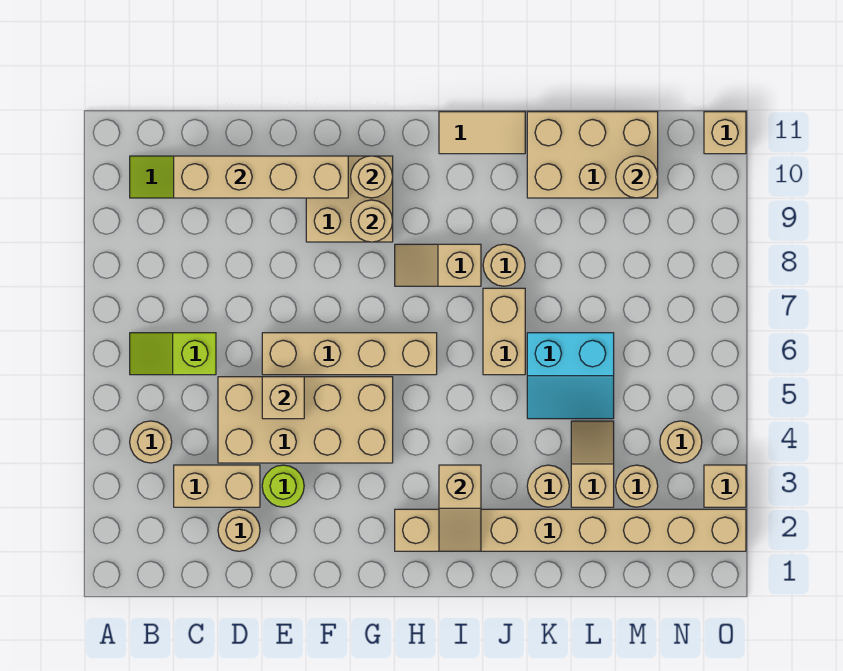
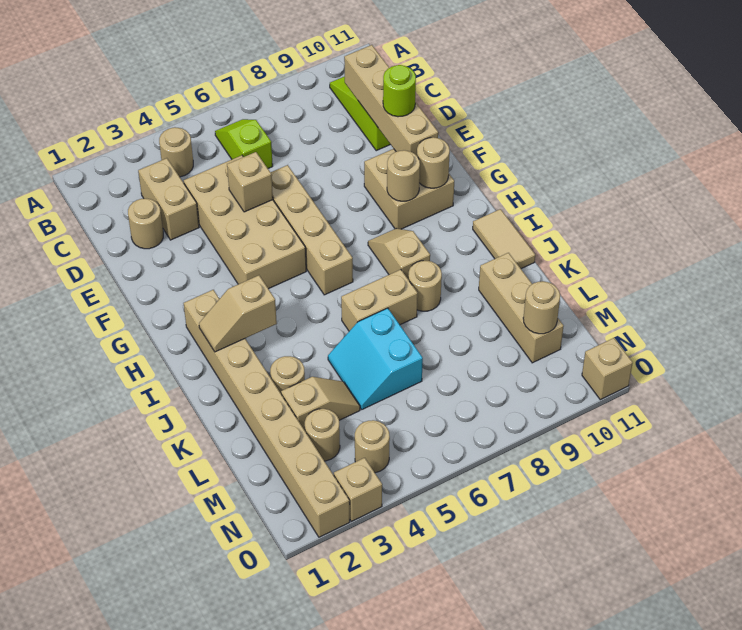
lime 1x1 round brick [262,465,304,507] -> lime 1x1 round brick moved to [383,65,416,117]
tan 2x3 brick [527,112,658,198] -> tan 1x3 brick [479,253,563,363]

